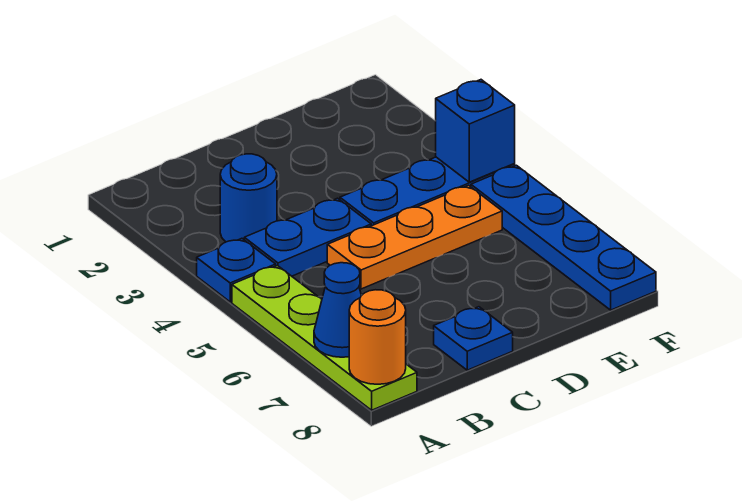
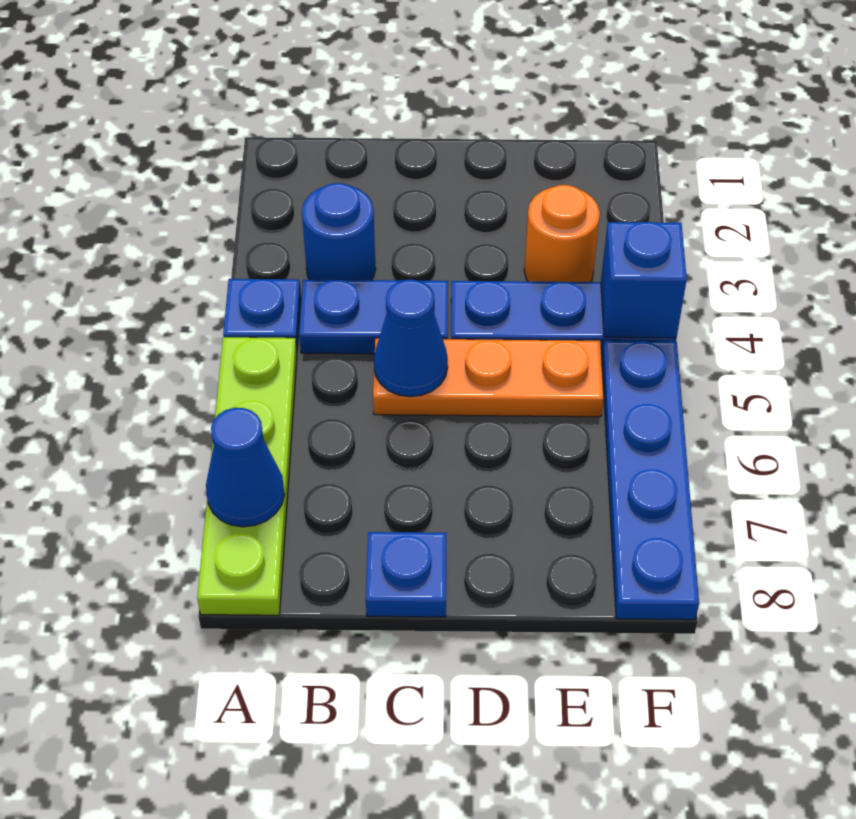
orange 1x1 round brick [349,290,406,384] -> orange 1x1 round brick moved to [524,185,600,282]
none -> blue 1x1 cone [374,280,448,397]

